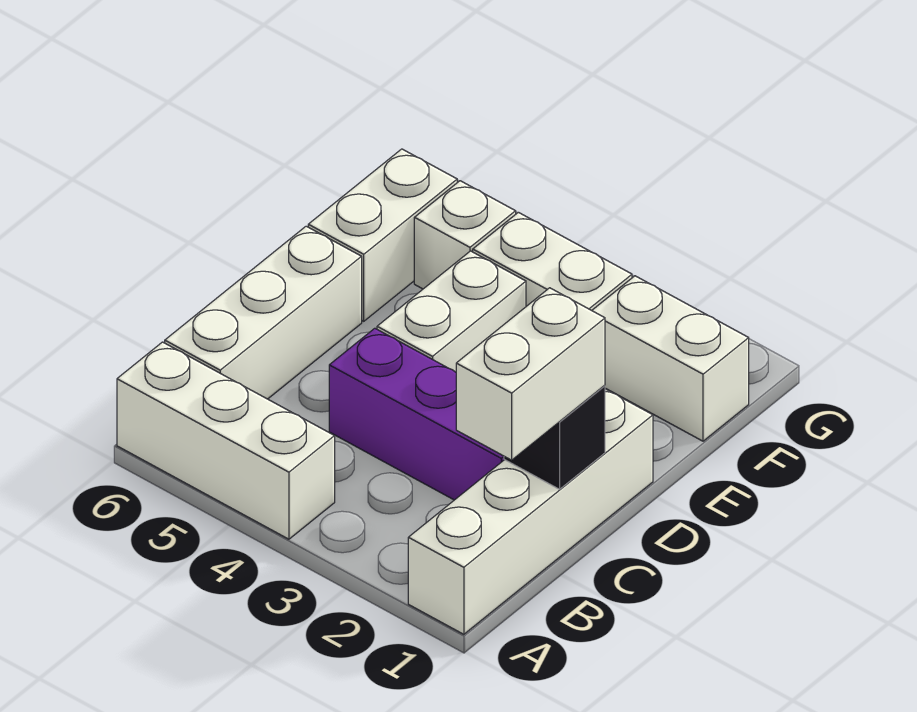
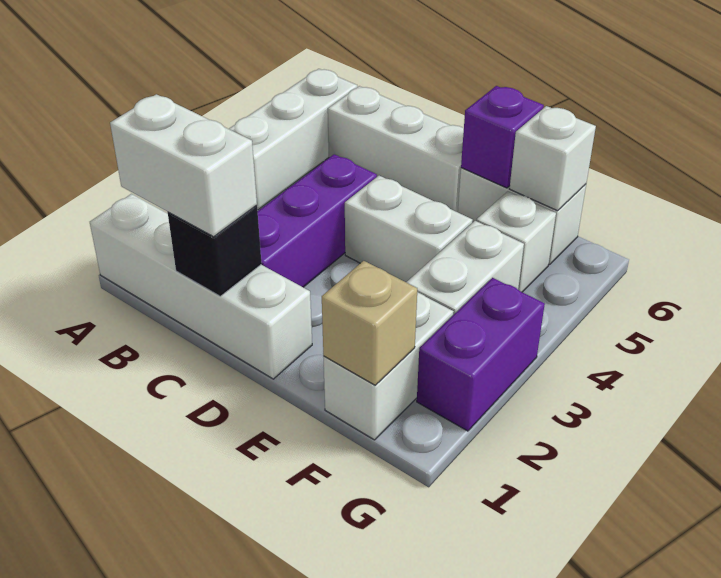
none -> purple 1x1 brick [461,86,544,188]
none -> tan 1x1 brick [322,261,417,385]
none -> white 1x1 brick [510,106,596,211]
none -> purple 1x2 brick [417,278,545,431]

